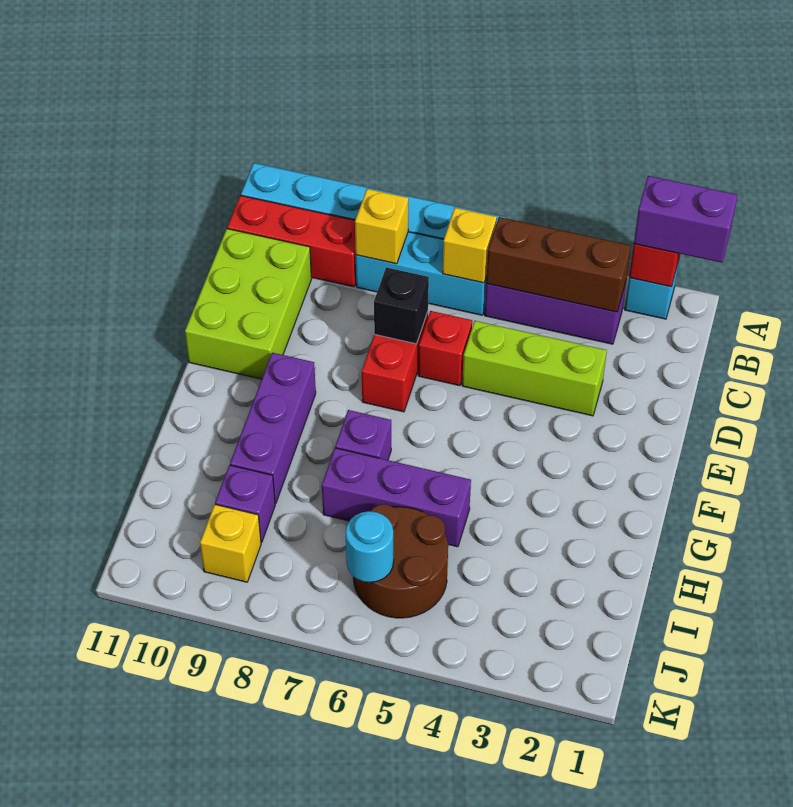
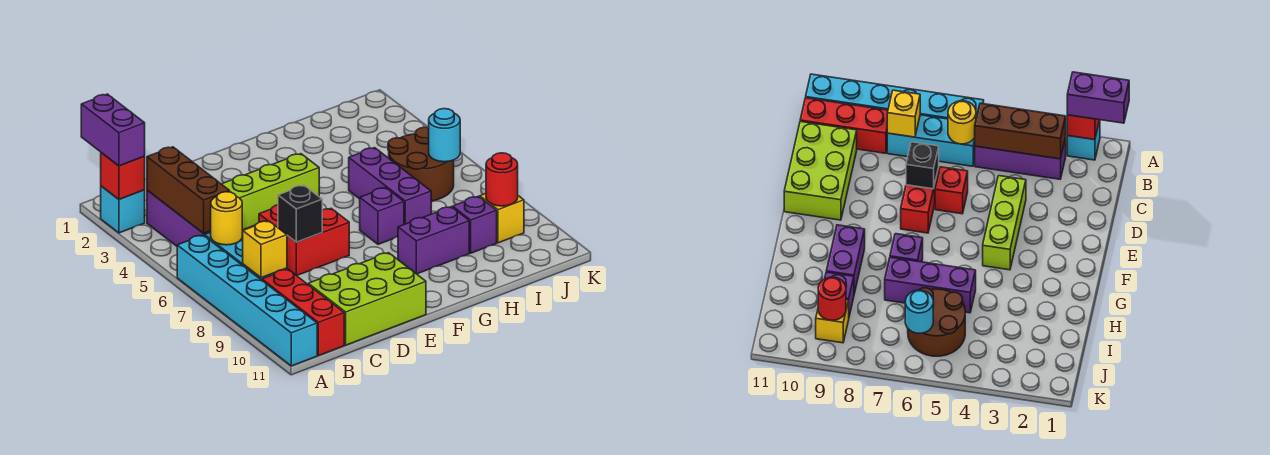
yellow 1x1 brick [443,208,497,283] -> yellow 1x1 round brick [211,192,242,245]
lime 1x3 brick [462,321,607,416] -> lime 1x3 brick turned to [222,154,319,230]
purple 1x3 brick [230,353,316,503] -> purple 1x2 brick [398,207,469,274]
none -> red 1x1 round brick [486,153,518,206]

